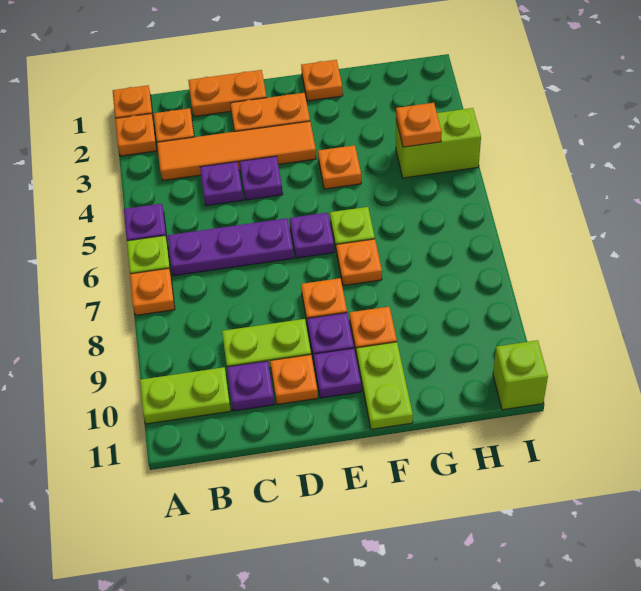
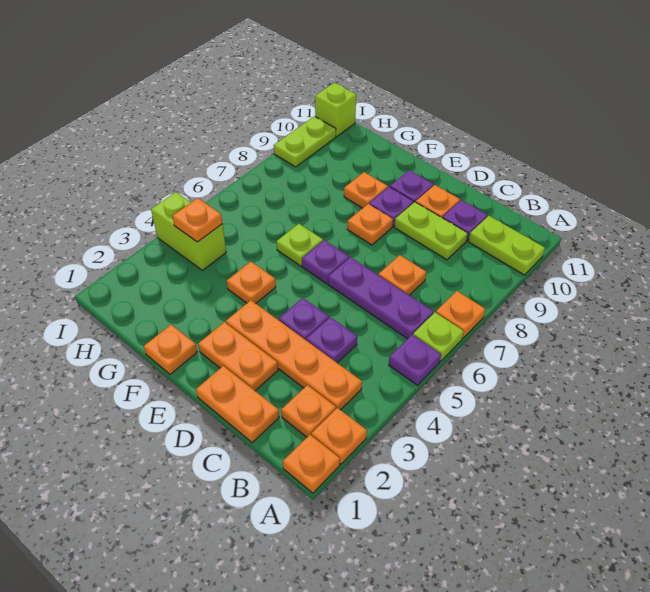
orange 1x4 tile [157,121,316,181] -> orange 1x4 plate [226,300,362,410]
orange 1x1 plate [336,239,382,285] -> orange 1x1 plate moved to [379,255,426,295]
lime 1x2 plate [356,342,413,429] -> lime 1x2 plate moved to [274,116,336,167]

